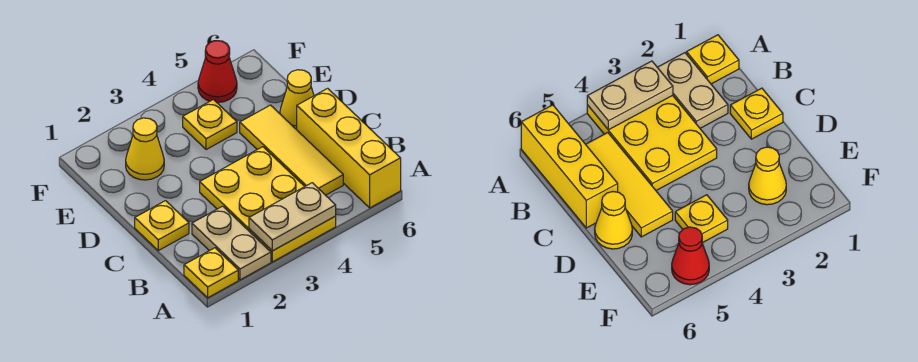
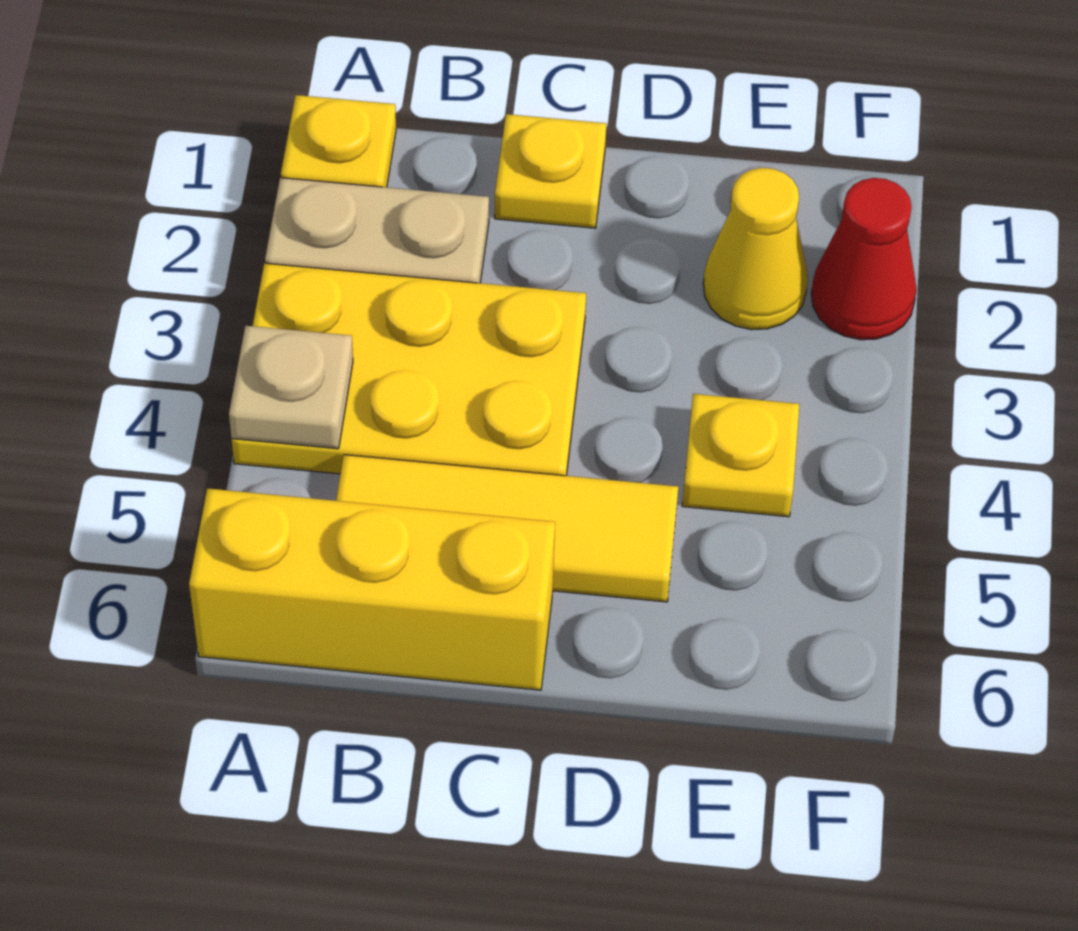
tan 1x2 plate [249,183,336,251] -> tan 1x1 plate [229,326,353,449]
yellow 1x1 cone [280,70,314,130] -> none
red 1x1 cone [198,41,237,102] -> red 1x1 cone moved to [811,178,917,340]

